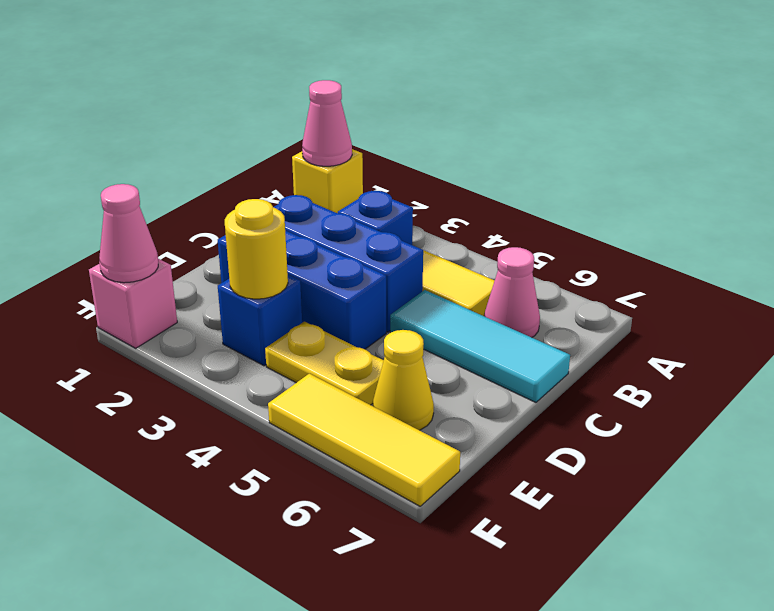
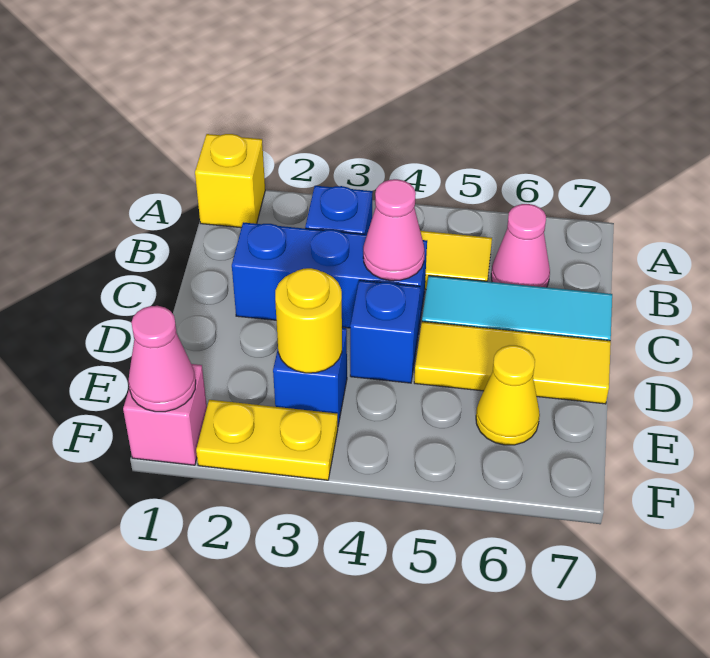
pink 1x1 cone [302,80,352,166] -> pink 1x1 cone moved to [363,179,425,281]
blue 1x3 brick [218,230,386,349] -> blue 1x1 brick [350,280,420,383]
yellow 1x2 plate [265,322,384,405] -> yellow 1x2 plate moved to [196,400,338,480]
yellow 1x3 tile [268,374,460,506] -> yellow 1x3 tile moved to [414,322,611,404]

